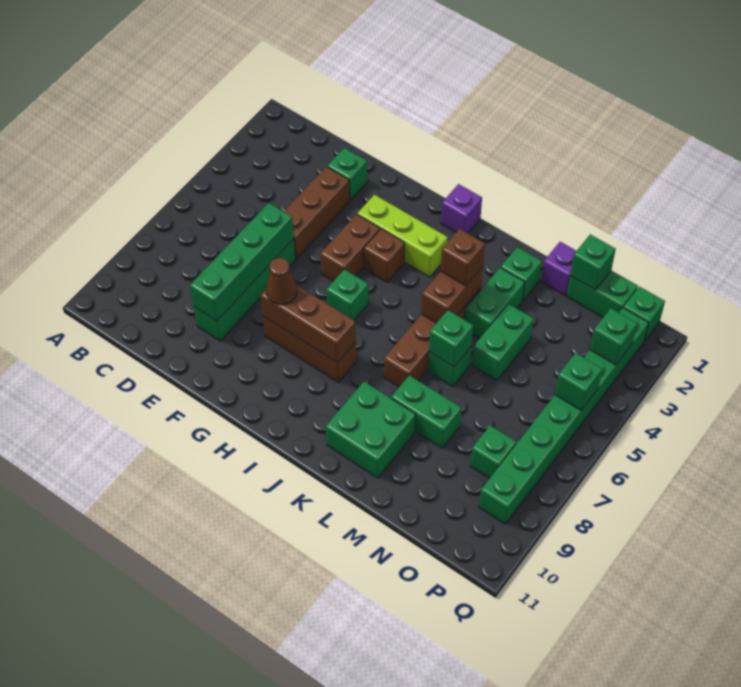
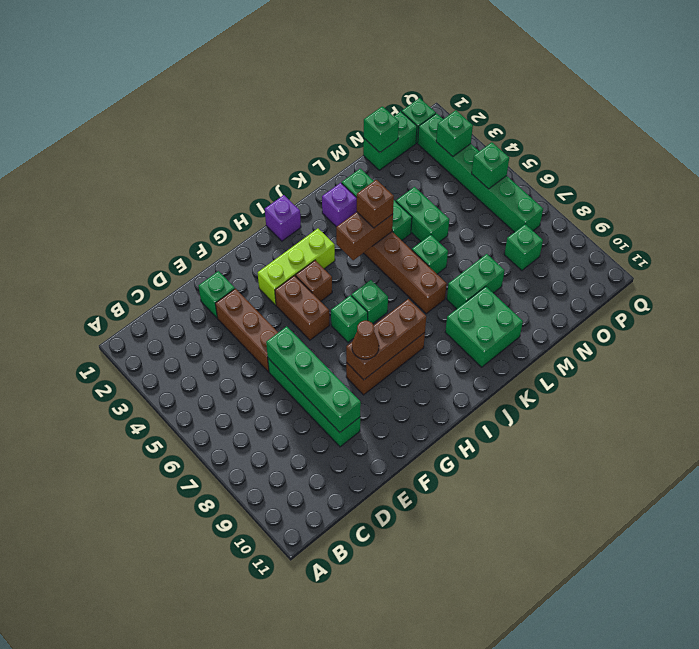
brown 1x2 brick [421,266,483,323] -> brown 1x2 brick turned to [336,212,393,260]
green 1x1 brick [429,310,473,367] -> green 1x1 brick moved to [352,280,388,323]
purple 1x1 brick [541,242,576,295] -> purple 1x1 brick moved to [322,183,357,227]
green 1x8 brick [479,308,649,524] -> green 1x6 brick [418,113,543,232]

